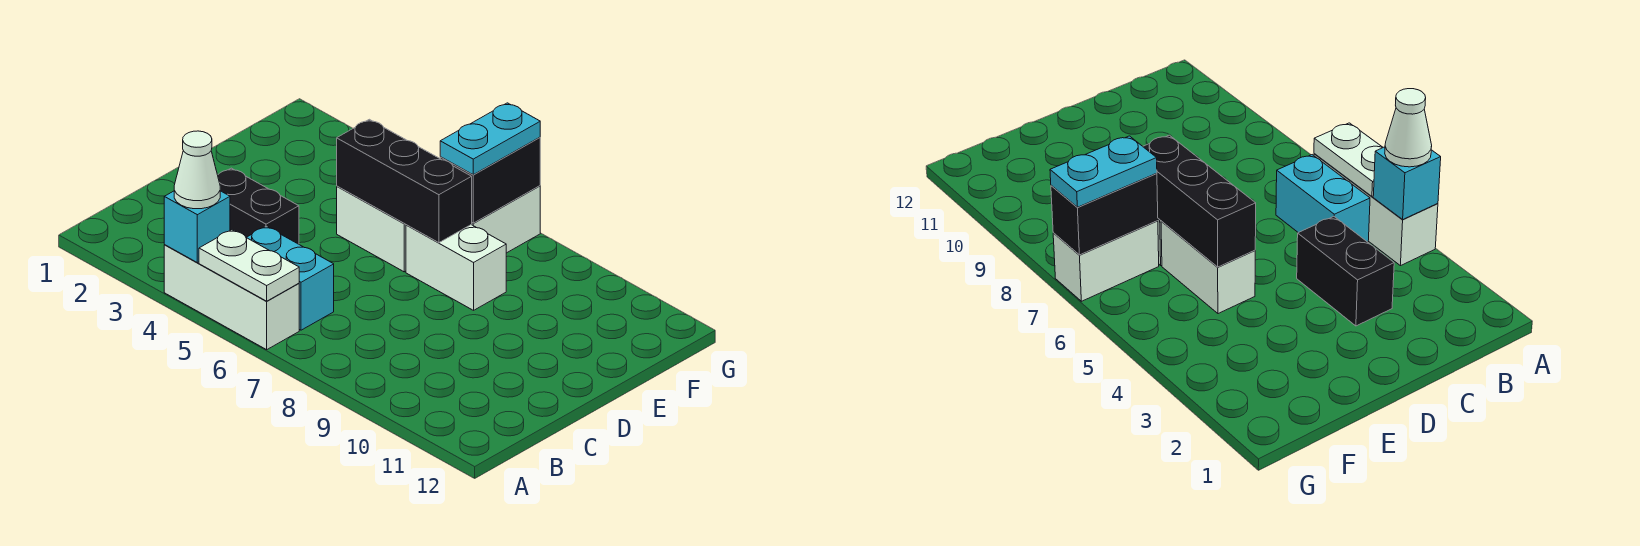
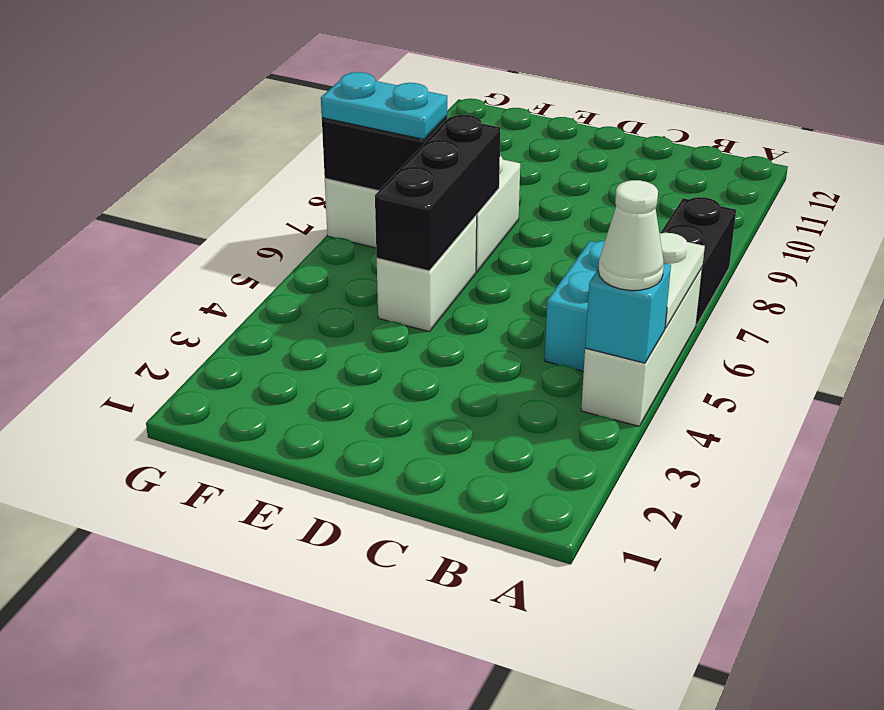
black 1x2 brick [218,168,299,244] -> black 1x2 brick moved to [661,197,736,325]

